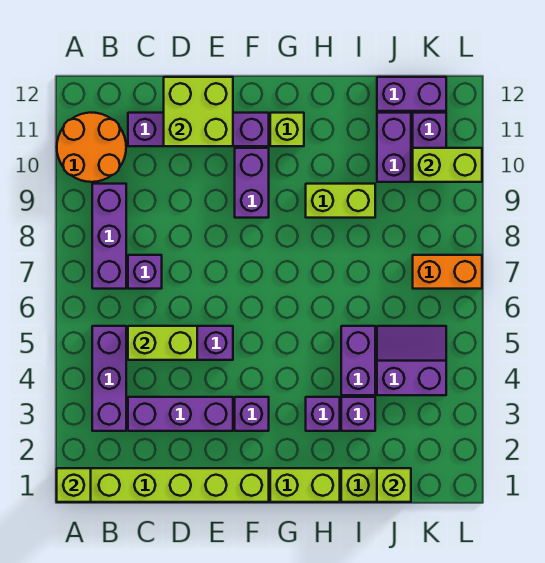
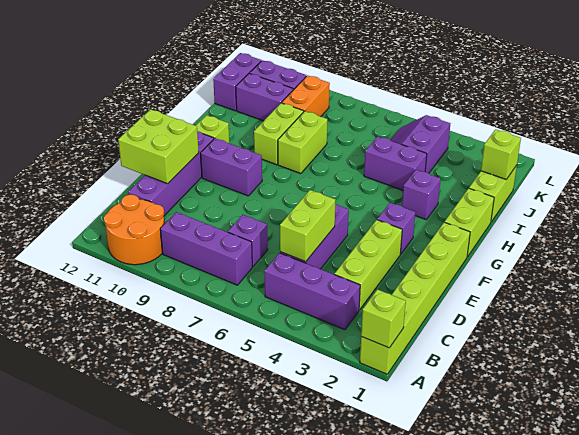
purple 1x3 brick [128,397,233,431] -> lime 1x3 brick [334,220,402,310]
purple 1x1 brick [341,397,375,431] -> none
orange 1x2 brick [413,255,482,289] -> orange 1x2 brick moved to [282,75,330,116]
lime 1x2 brick [413,148,482,182] -> lime 1x2 brick moved to [278,111,327,174]

